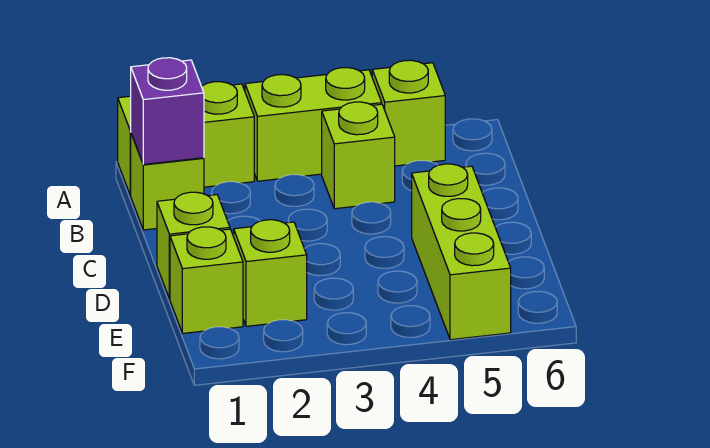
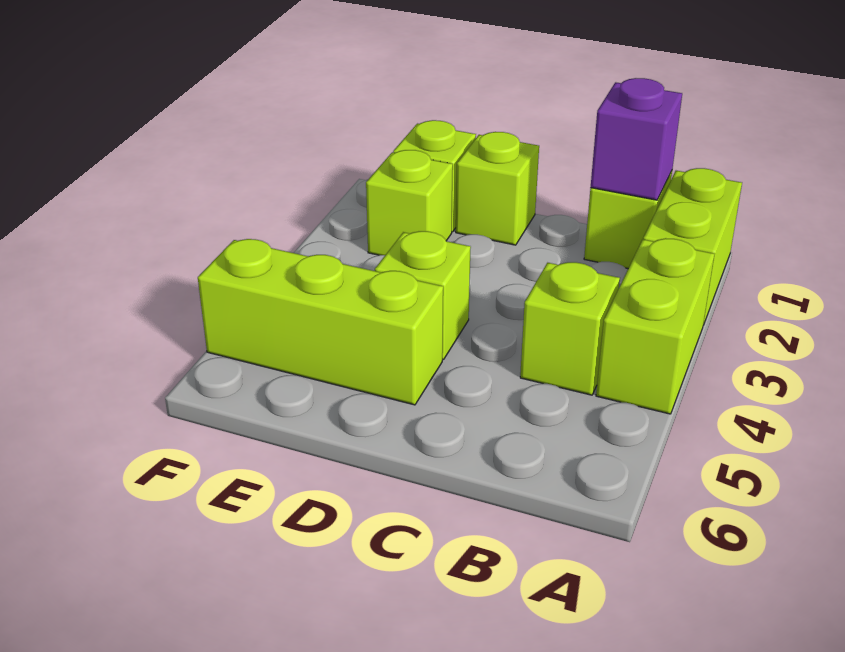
lime 1x1 brick [372,60,445,166] -> lime 1x1 brick moved to [375,231,471,360]

